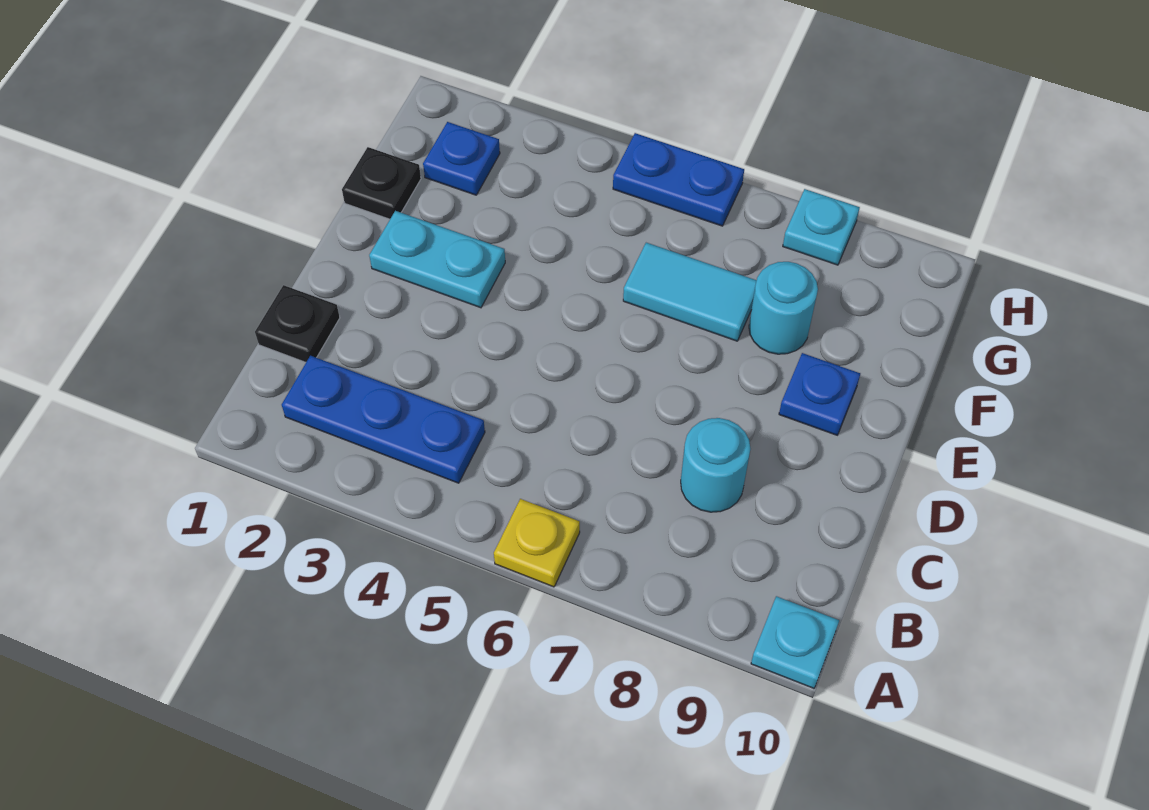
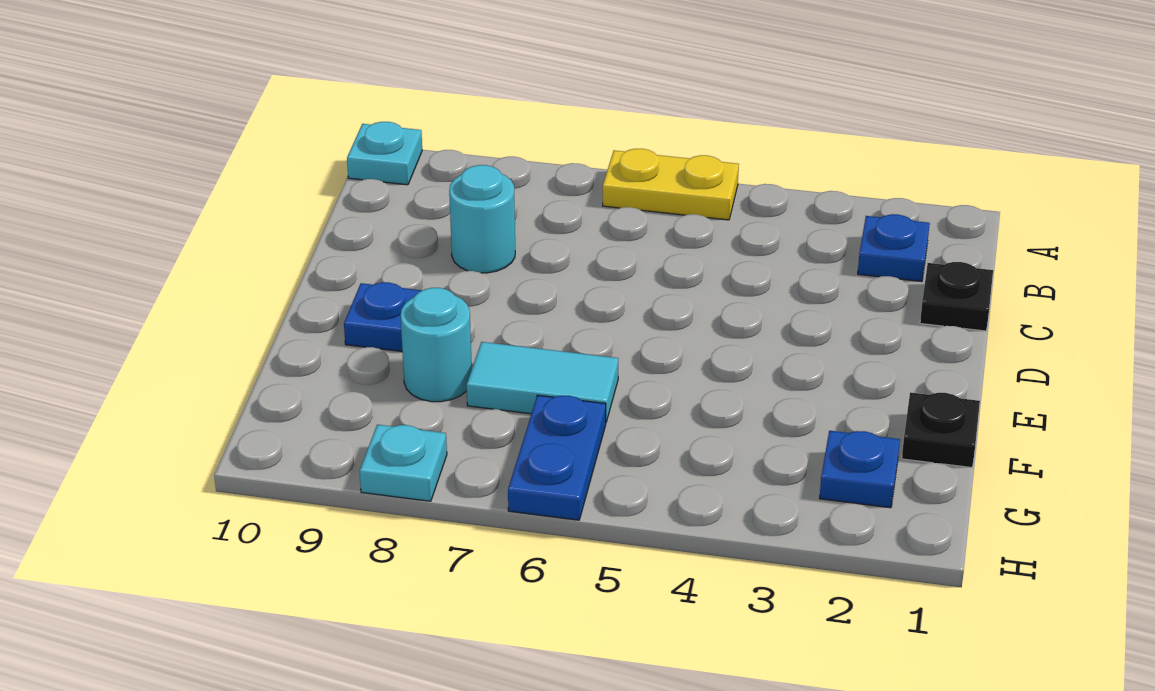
yellow 1x1 plate [494,499,580,587] -> yellow 1x2 plate [603,149,739,220]
blue 1x3 plate [282,356,485,483] -> blue 1x1 plate [858,214,930,282]
cyan 1x2 plate [369,211,505,308] -> none
blue 1x2 plate [613,133,744,226] -> blue 1x2 plate turned to [508,395,606,520]

